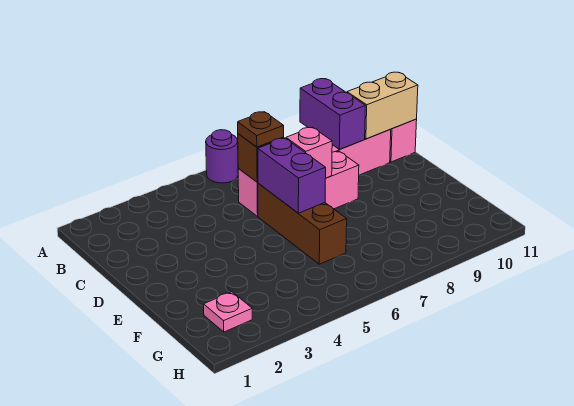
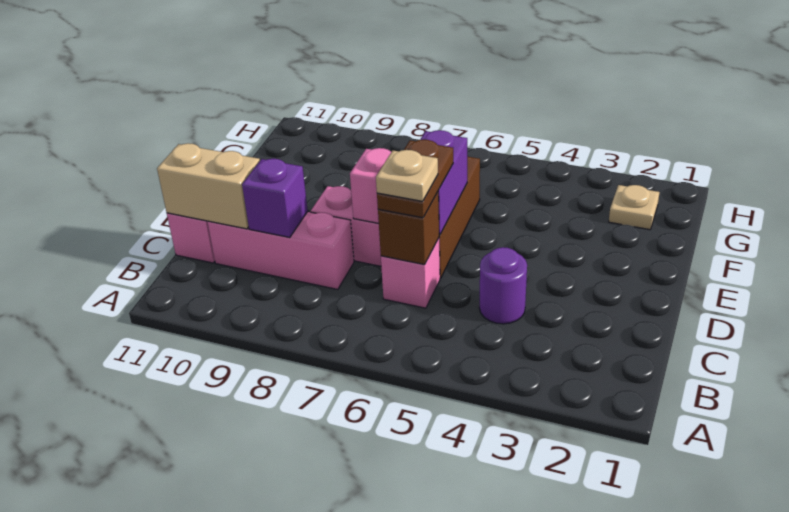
purple 1x1 round brick [206,130,238,183] -> purple 1x1 round brick moved to [479,247,527,324]
purple 1x2 brick [300,79,365,149] -> purple 1x1 brick [242,159,308,237]
brown 1x1 plate [238,112,284,147] -> brown 1x2 plate [377,140,453,218]
none -> tan 1x1 plate [376,150,438,201]
pink 1x1 plate [204,292,252,332] -> tan 1x1 plate [609,185,660,230]

